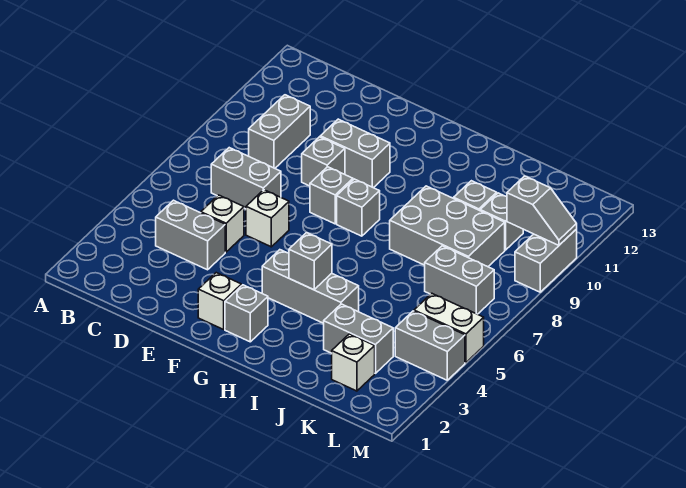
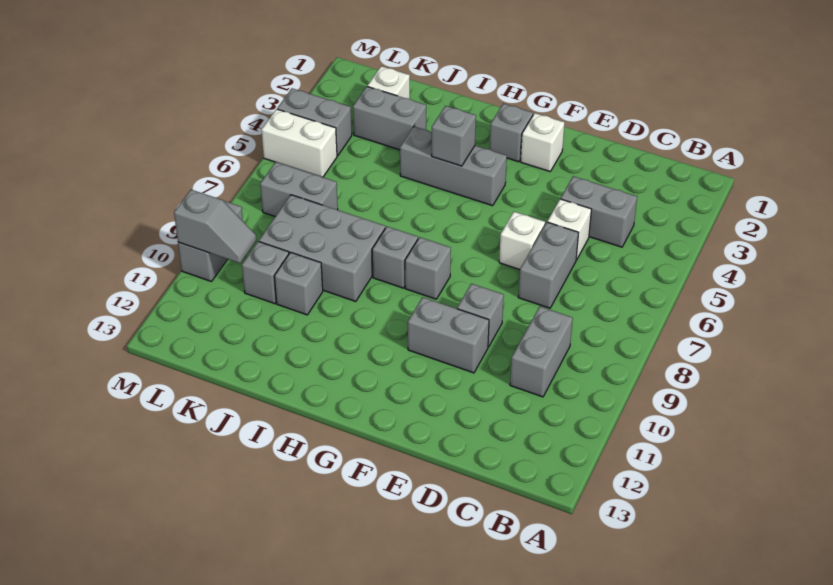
grey 1x2 brick [211,148,281,209] -> grey 1x2 brick turned to [518,222,578,308]
grey 1x1 brick [310,167,353,224] -> grey 1x1 brick moved to [372,227,418,288]
grey 1x2 slope [507,176,577,245] -> grey 1x2 slope turned to [174,190,256,263]

